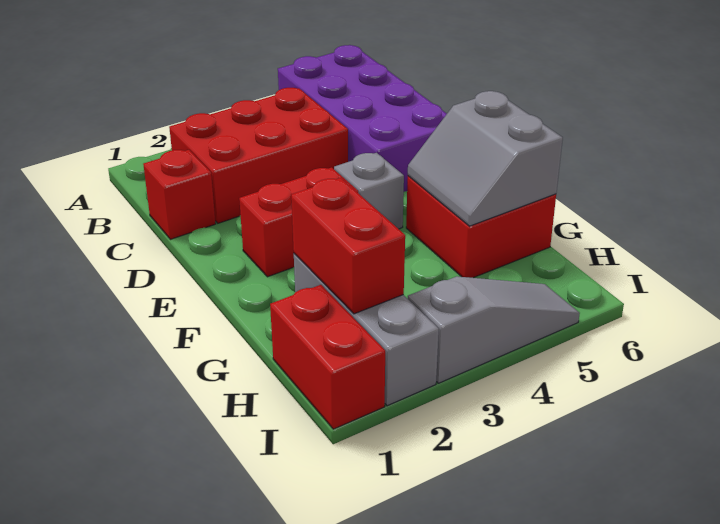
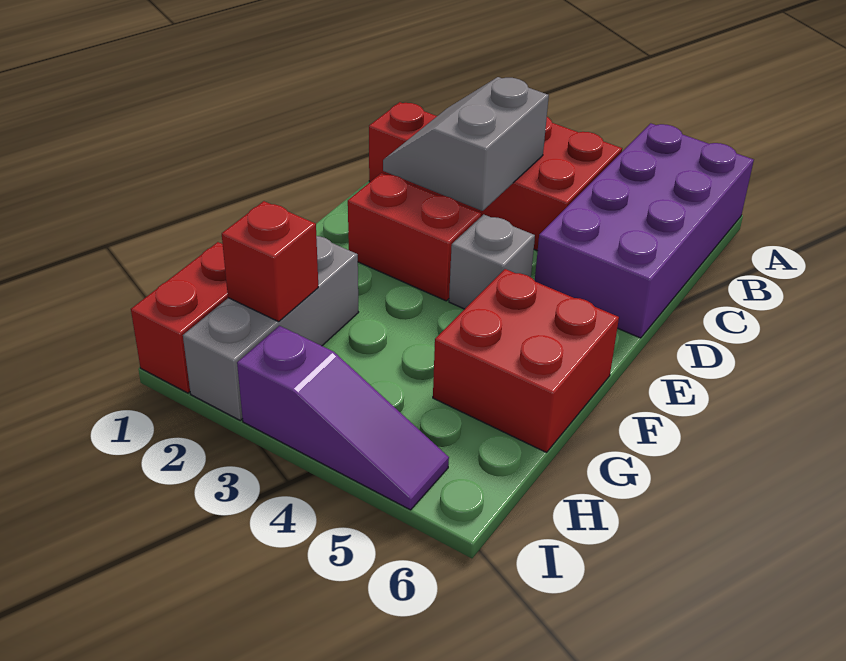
grey 2x2 slope [408,91,563,226] -> grey 2x2 slope moved to [383,77,549,211]
red 1x2 brick [291,178,405,314] -> red 1x1 brick [222,201,318,322]
grey 1x3 slope [408,276,580,383] -> purple 1x3 slope [237,326,449,510]

